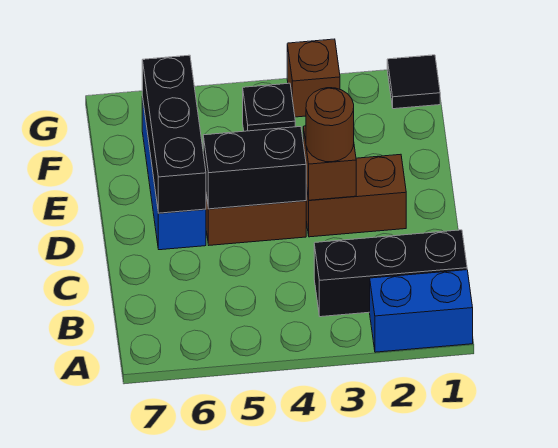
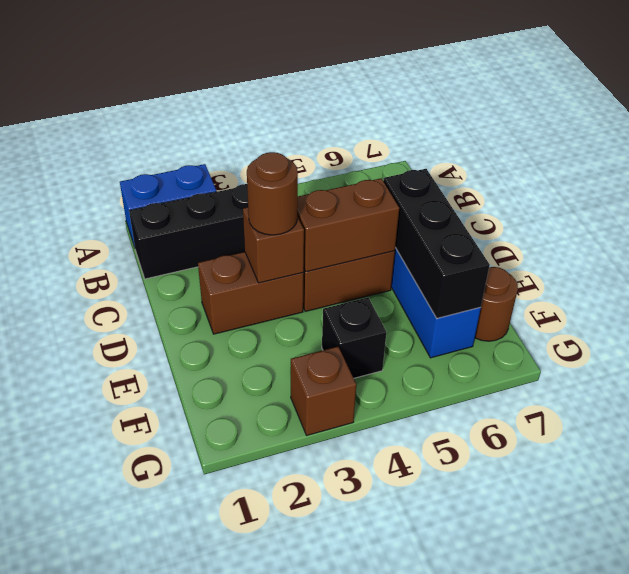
black 1x2 brick [203,127,306,209] -> brown 1x2 brick [297,178,399,272]
none -> brown 1x1 round brick [475,267,518,341]
black 1x1 tile [387,55,440,109] -> none

